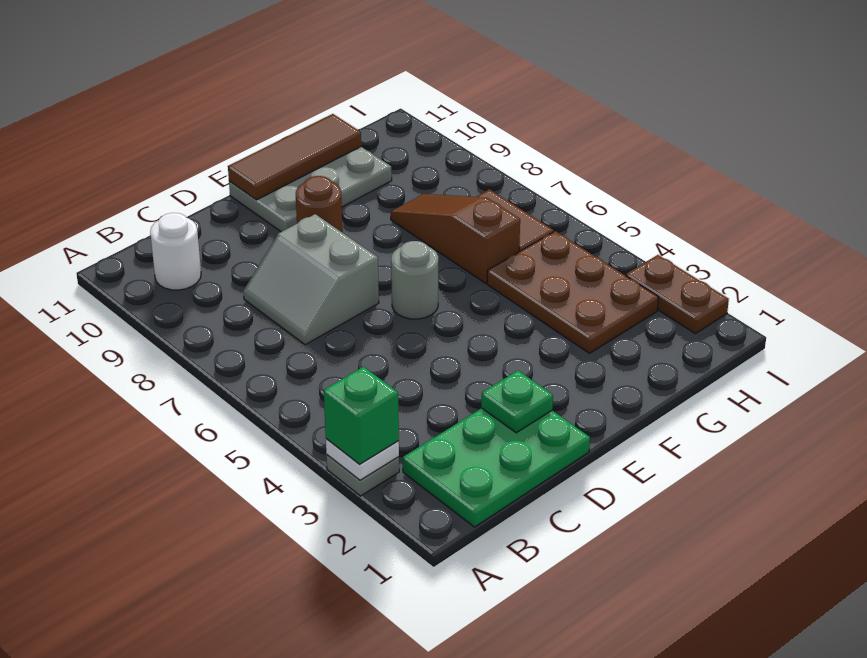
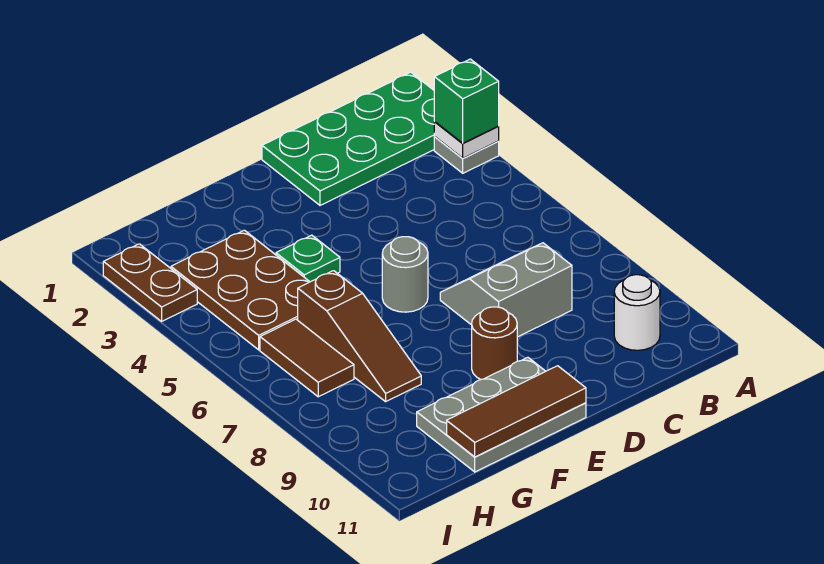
green 2x3 plate [403,408,590,527] -> green 2x4 plate [262,72,435,205]
grey 2x2 slope [243,214,379,345] -> grey 2x2 slope turned to [440,243,572,337]
green 1x1 plate [481,371,553,433] -> green 1x1 plate moved to [276,235,340,282]

